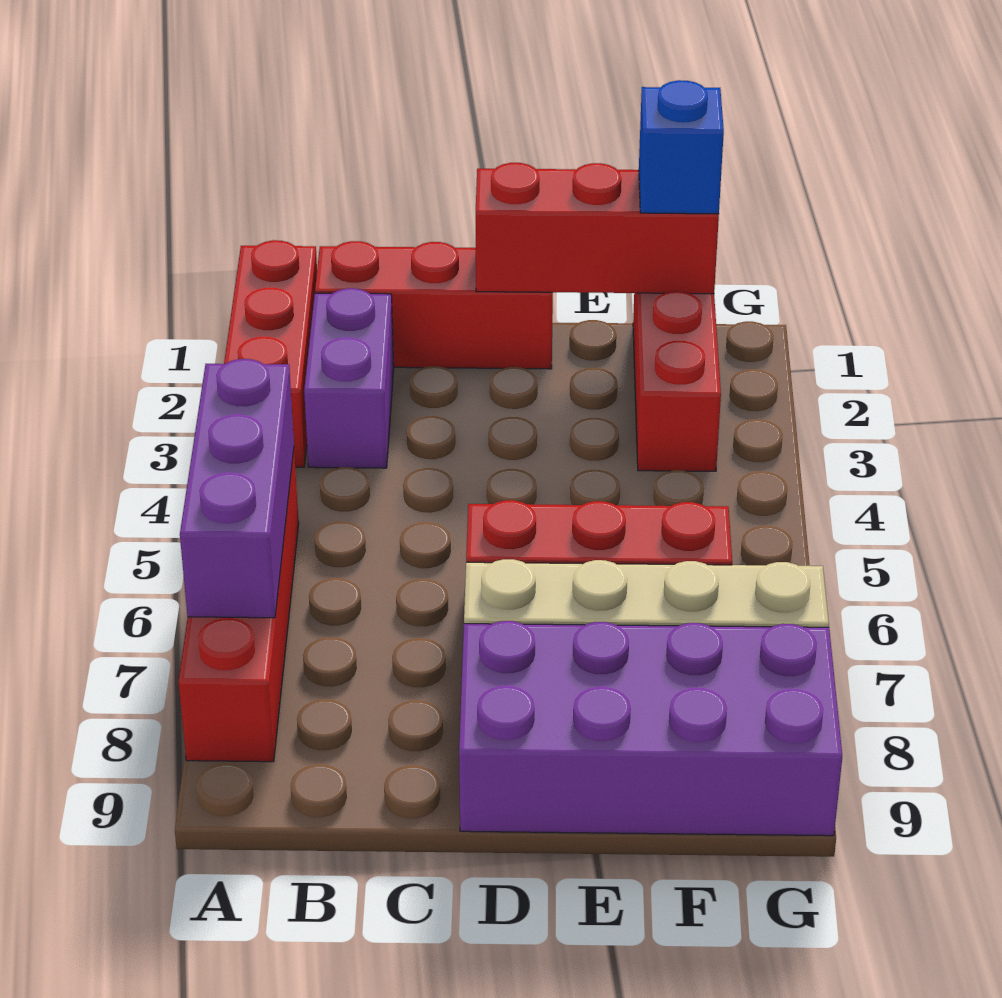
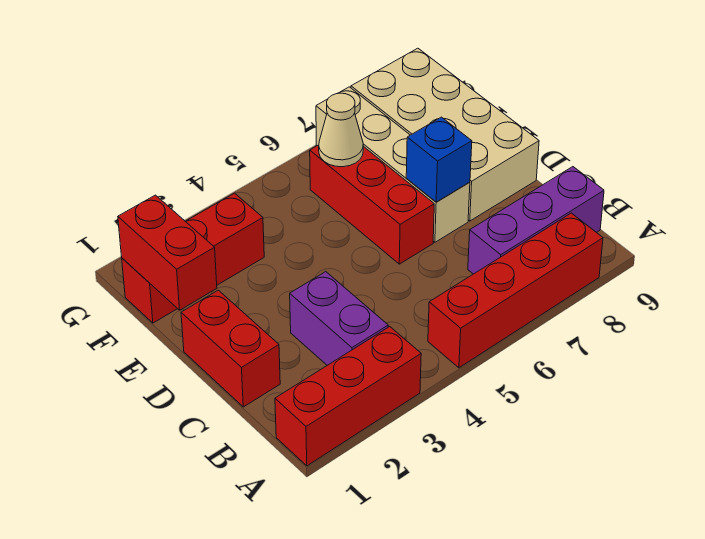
purple 1x3 brick [180,359,294,618] -> purple 1x3 brick moved to [468,167,604,274]
red 1x3 brick [315,241,553,369] -> red 1x2 brick [181,290,280,407]
purple 1x2 brick [304,288,394,468] -> purple 1x2 brick turned to [290,272,388,365]
red 1x3 brick [476,163,719,294] -> red 1x2 brick [118,195,217,310]
purple 2x4 brick [459,621,842,836] -> tan 2x4 brick [351,48,539,221]
blue 1x1 brick [639,80,724,214] -> blue 1x1 brick moved to [406,117,472,202]
none -> tan 1x1 cone [319,93,363,167]

